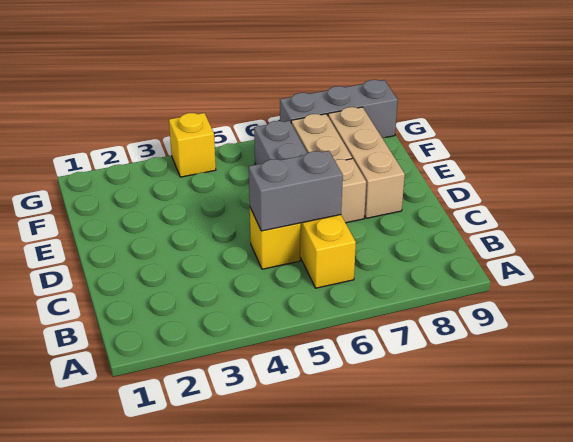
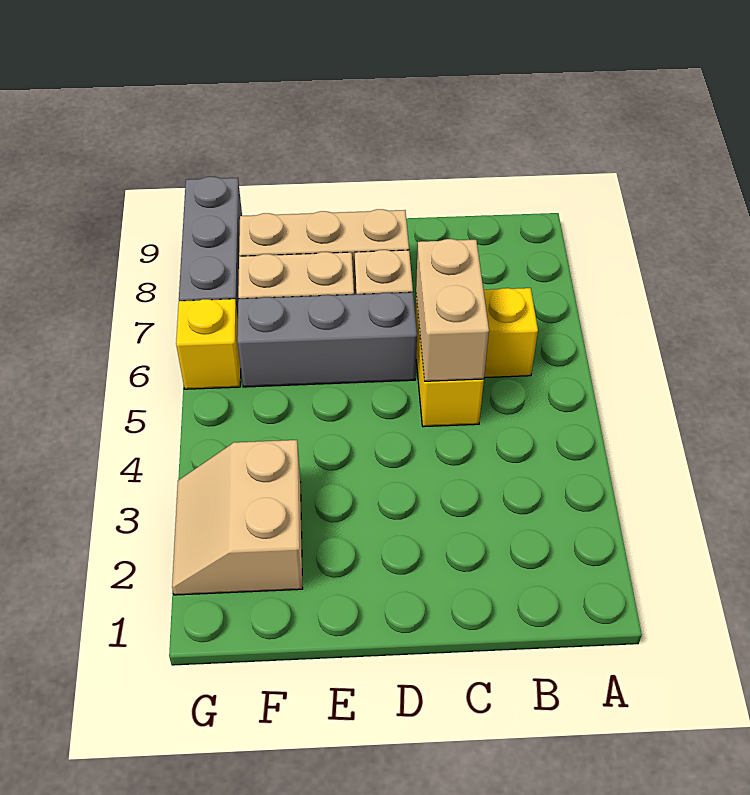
grey 1x2 brick [249,151,343,231] -> tan 1x2 brick [416,239,489,381]
none -> tan 2x2 slope [172,440,303,595]
yellow 1x1 brick [169,113,216,177] -> yellow 1x1 brick moved to [176,299,241,389]

